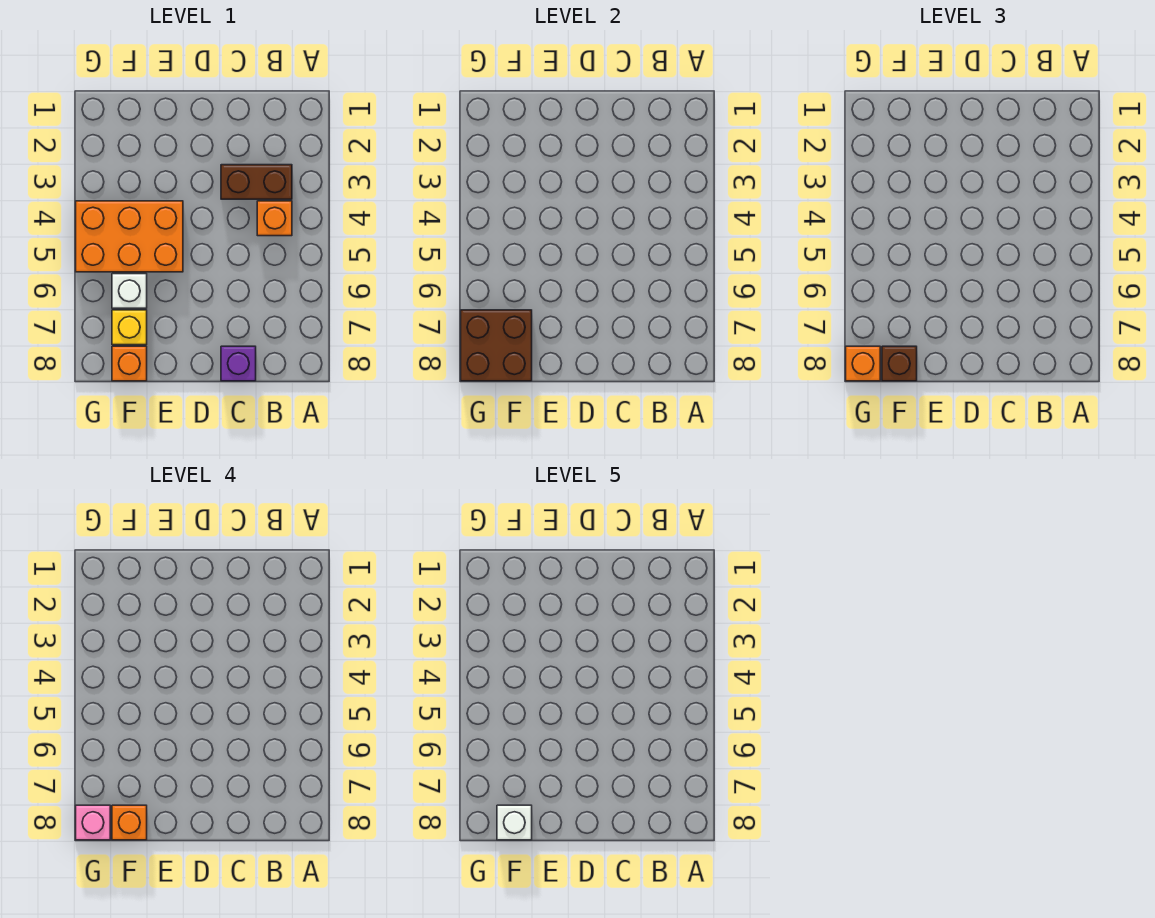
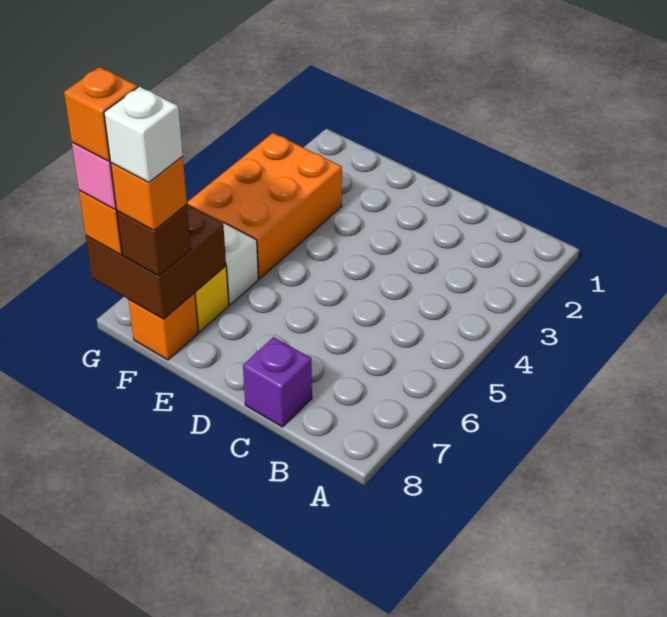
brown 1x2 brick [221,165,292,199] -> none
orange 1x1 brick [257,201,292,236] -> orange 1x1 brick moved to [64,67,138,161]
orange 2x3 brick [76,201,183,272] -> orange 2x3 brick turned to [188,133,342,279]

